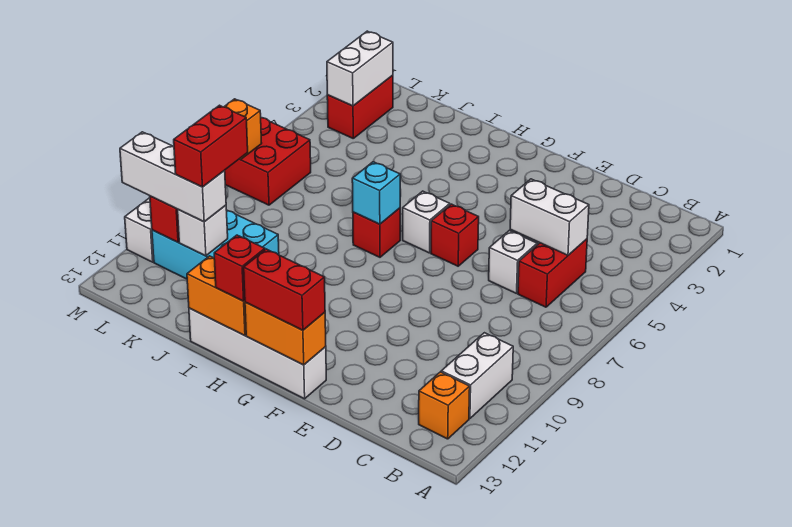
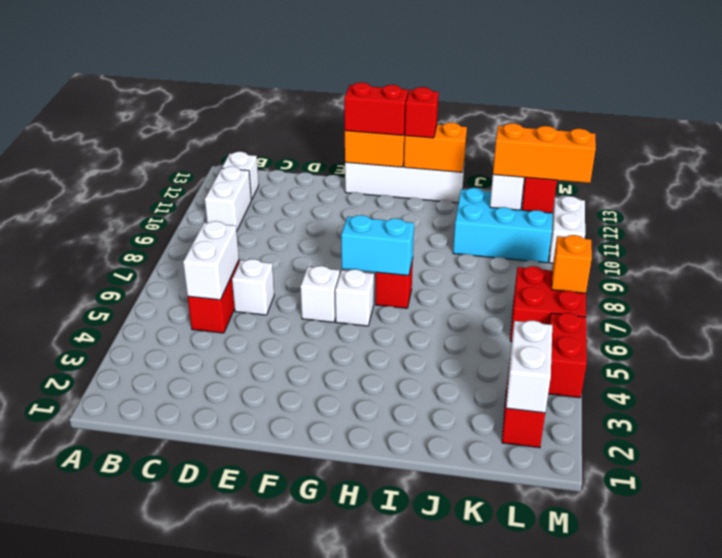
orange 1x1 brick [419,372,470,439] -> white 1x1 brick [222,152,259,200]
white 1x2 brick [510,179,589,255] -> white 1x2 brick turned to [183,221,239,300]
red 1x1 brick [431,204,479,266] -> white 1x1 brick [300,266,340,322]
cyan 1x1 brick [352,162,400,224] -> cyan 1x2 brick [341,215,414,276]
red 1x2 brick [174,105,248,187] -> red 1x2 brick moved to [548,313,587,398]
white 1x3 brick [120,132,226,222] -> orange 1x3 brick [493,123,596,183]

